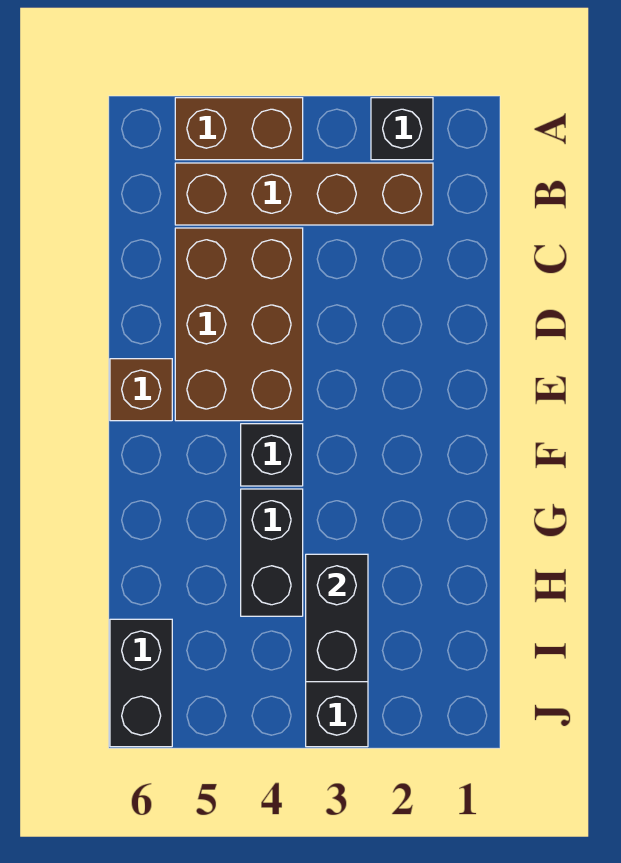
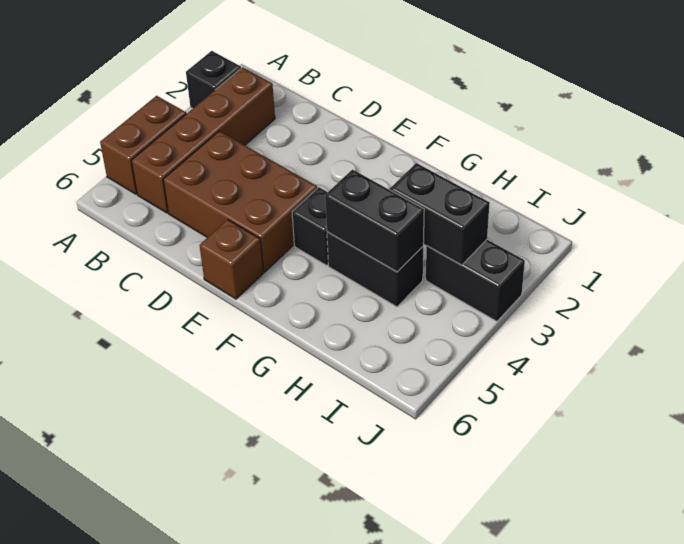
black 1x2 brick [110,619,172,747] -> black 1x2 brick moved to [325,170,424,272]

